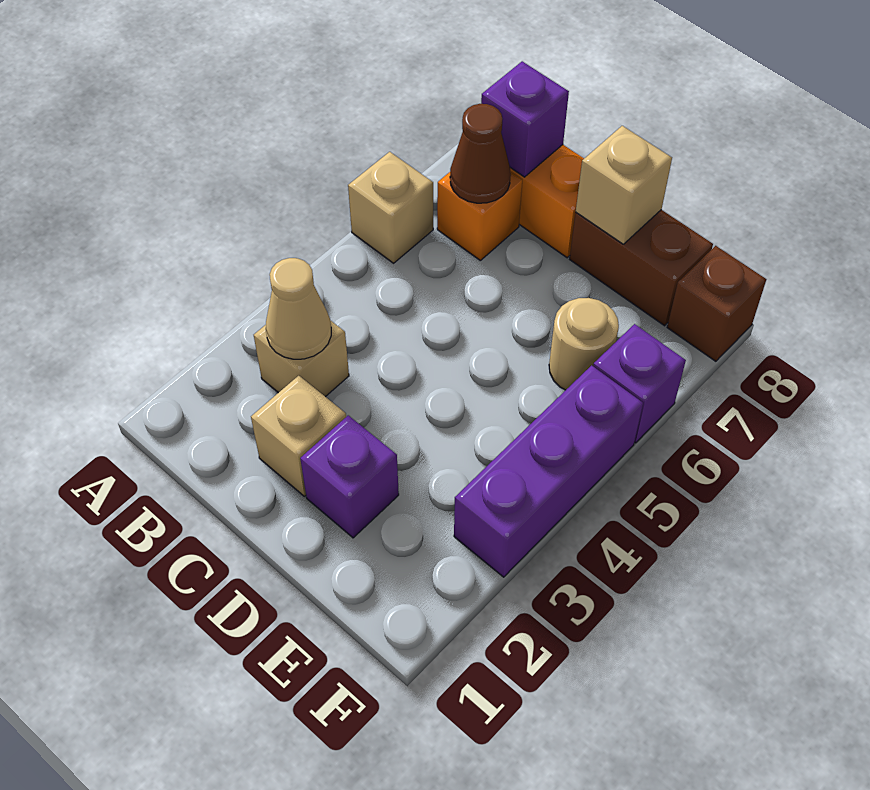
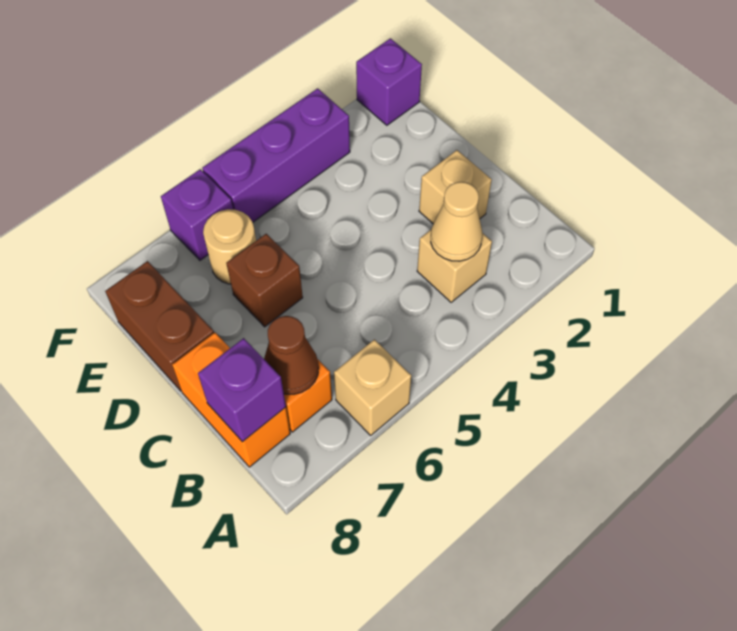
purple 1x1 brick [300,415,399,538] -> purple 1x1 brick moved to [356,38,422,125]
tan 1x1 brick [576,126,672,244] -> none
brown 1x1 brick [667,246,766,361] -> brown 1x1 brick moved to [226,234,303,327]

